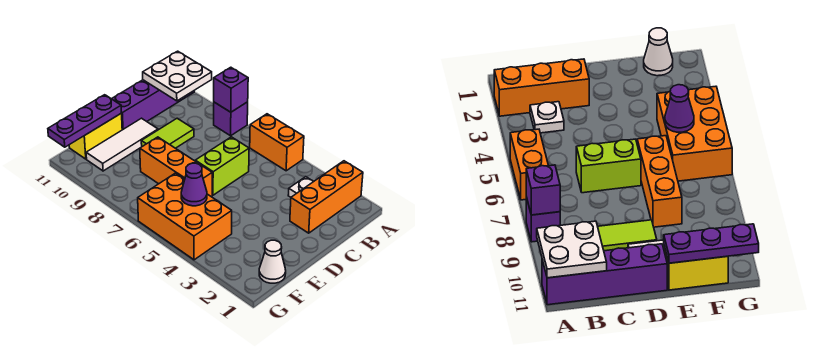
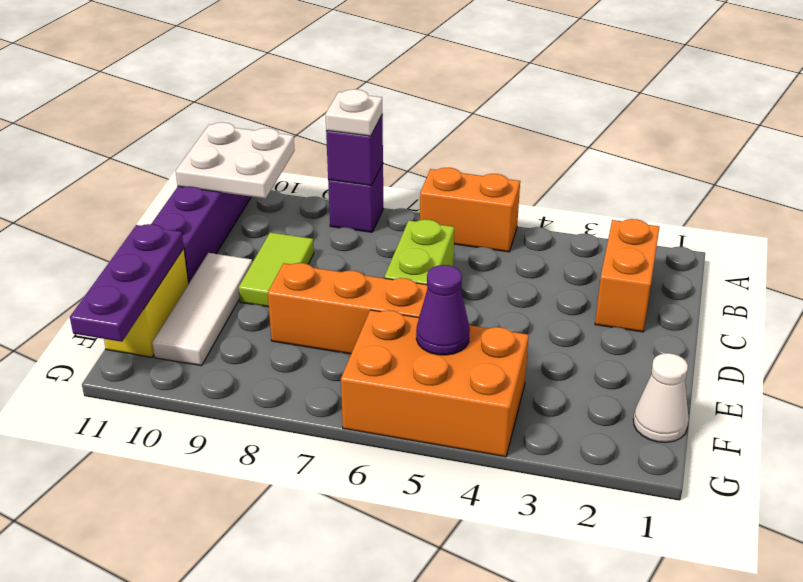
orange 1x3 brick [290,161,363,233] -> orange 1x2 brick [595,219,659,332]
white 1x1 plate [288,177,313,197] -> white 1x1 plate moved to [325,89,383,136]

